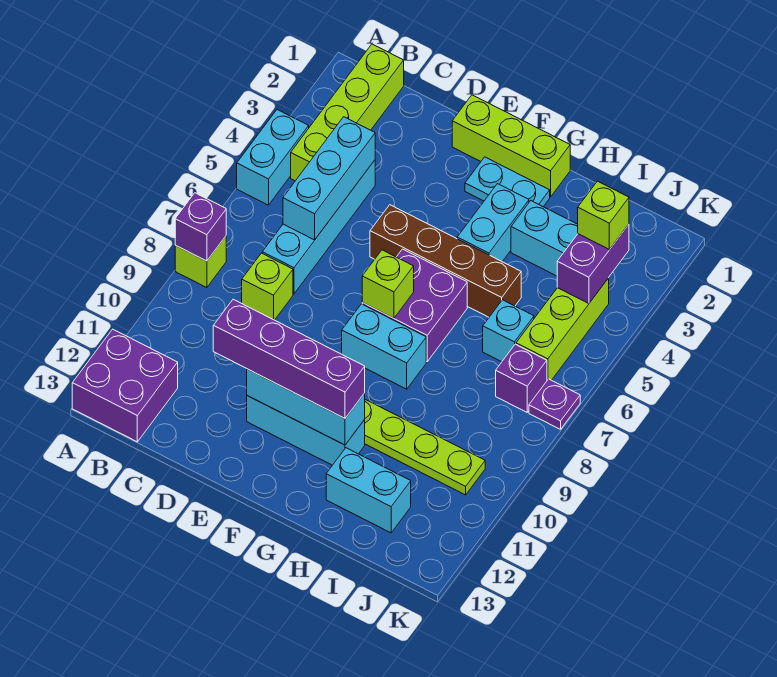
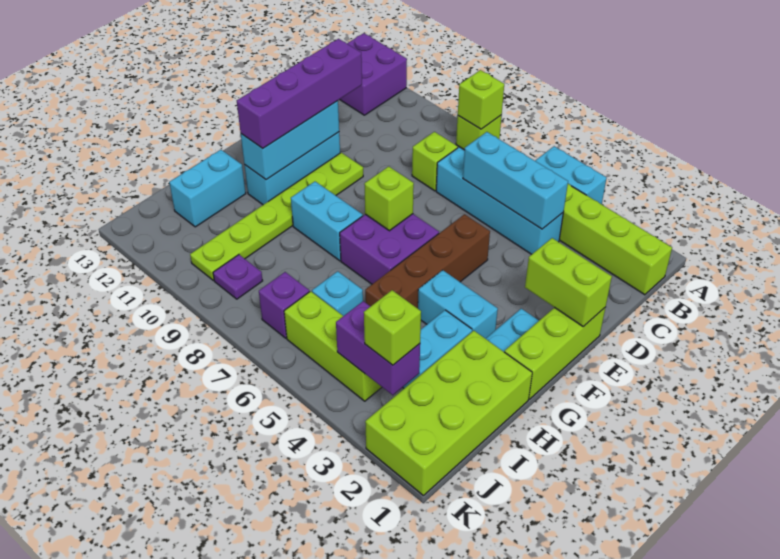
purple 1x1 brick [175,193,226,261] -> lime 1x1 brick [458,70,504,129]
none -> lime 1x2 brick [525,238,612,327]
cyan 1x2 brick [342,304,426,389] -> cyan 1x2 brick turned to [291,182,363,261]
none -> lime 2x4 brick [365,331,532,495]
purple 1x1 plate [529,379,580,429] -> purple 1x1 plate moved to [213,255,263,299]

